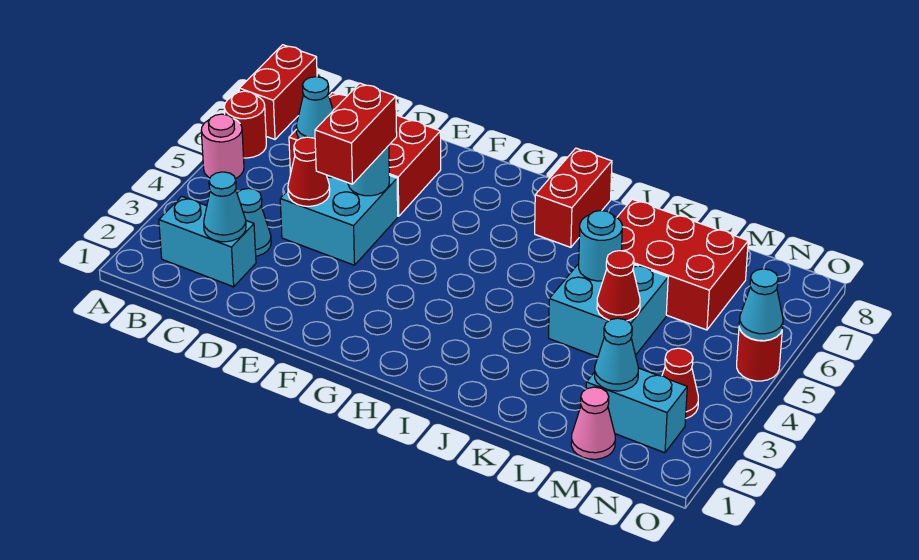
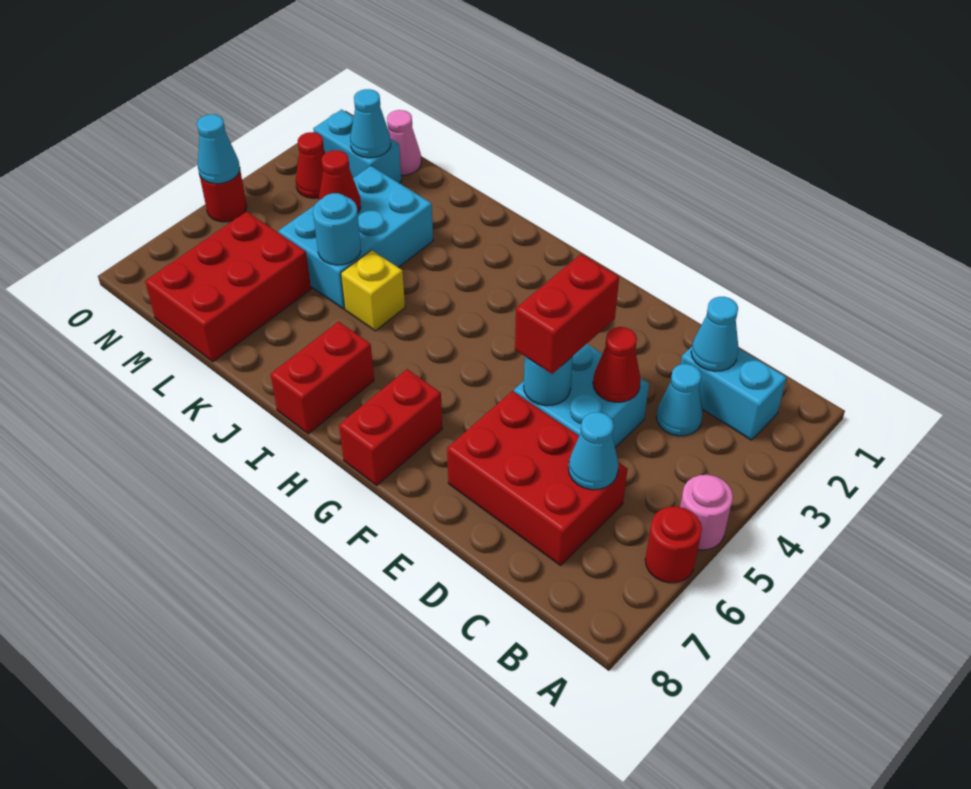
red 1x2 brick [239,45,317,139] -> red 1x2 brick moved to [339,369,442,485]
none -> yellow 1x1 brick [341,250,405,331]
cyan 2x2 brick [549,264,668,357] -> cyan 2x3 brick [278,166,433,309]
red 2x3 brick [617,199,748,330] -> red 2x3 brick turned to [145,212,311,362]

